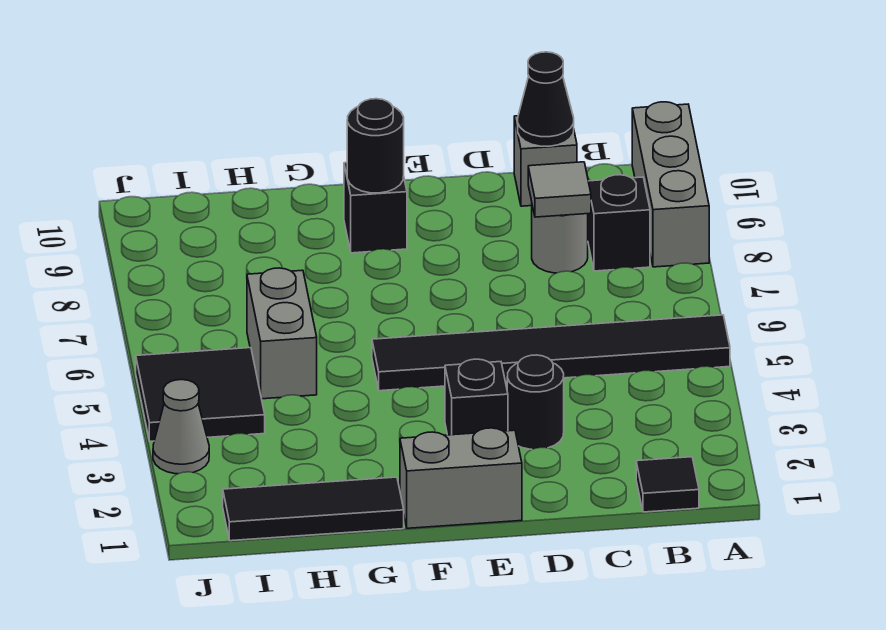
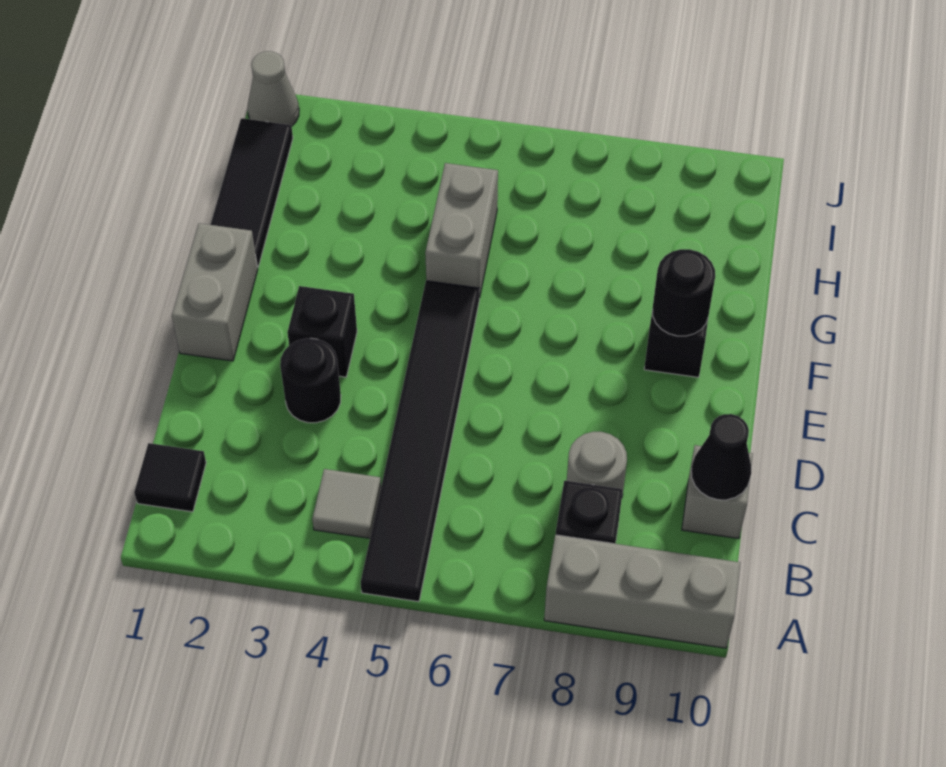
grey 1x1 tile [528,162,591,217] -> grey 1x1 tile moved to [312,469,381,538]
grey 1x2 brick [247,268,317,399] -> grey 1x2 brick turned to [425,163,498,298]
black 2x2 tile [136,348,265,441] -> none
grey 1x1 cone [153,380,209,474] -> grey 1x1 cone moved to [248,51,299,126]

